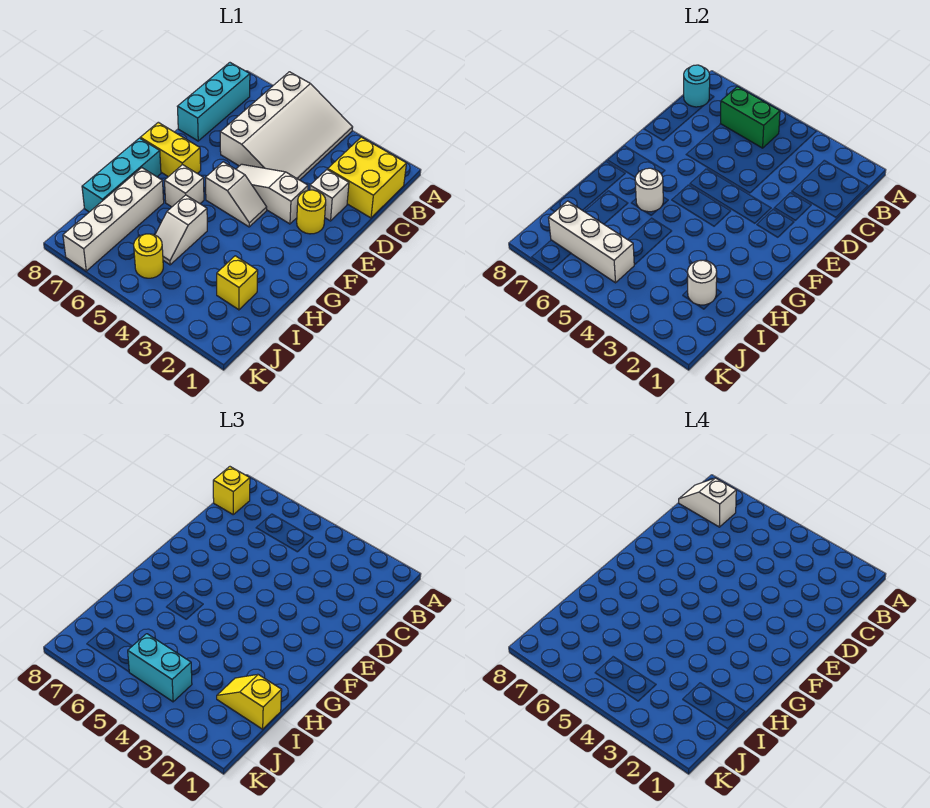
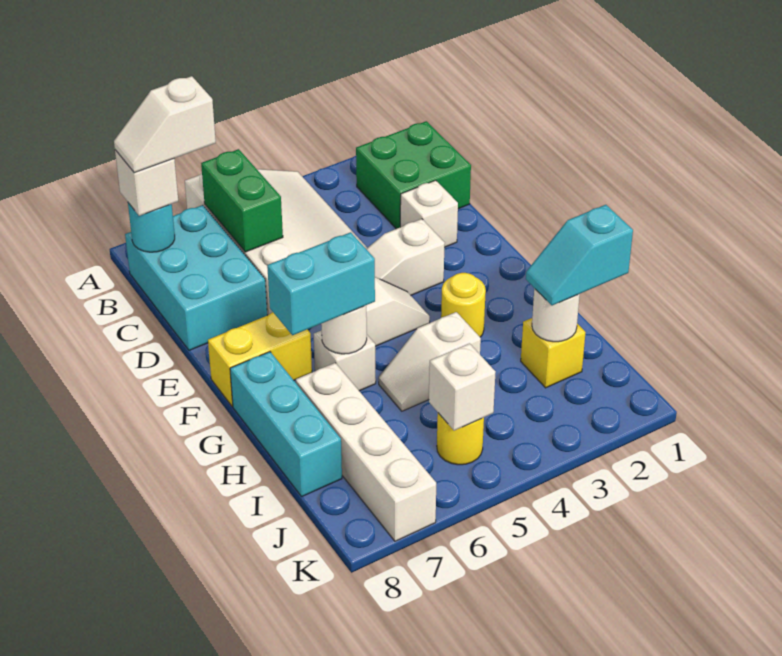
yellow 2x2 brick [328,137,407,218] -> green 2x2 brick [356,121,471,229]
green 1x2 brick [720,87,780,148] -> green 1x2 brick turned to [201,149,283,252]
cyan 1x3 brick [177,63,250,141] -> cyan 2x3 brick [125,205,267,350]
yellow 1x1 brick [213,467,250,514] -> white 1x1 brick [115,150,178,216]
yellow 1x1 round brick [297,190,326,234] -> yellow 1x1 round brick moved to [441,273,486,337]
white 1x2 slope [155,195,207,265] -> white 1x2 slope turned to [379,312,481,411]
yellow 1x2 slope [217,674,282,729] -> cyan 1x2 slope [526,205,633,305]
cyan 1x2 brick [128,634,192,702] -> cyan 1x2 brick moved to [267,232,375,335]
white 1x3 brick [549,201,634,283] -> white 1x1 brick [429,343,495,431]

